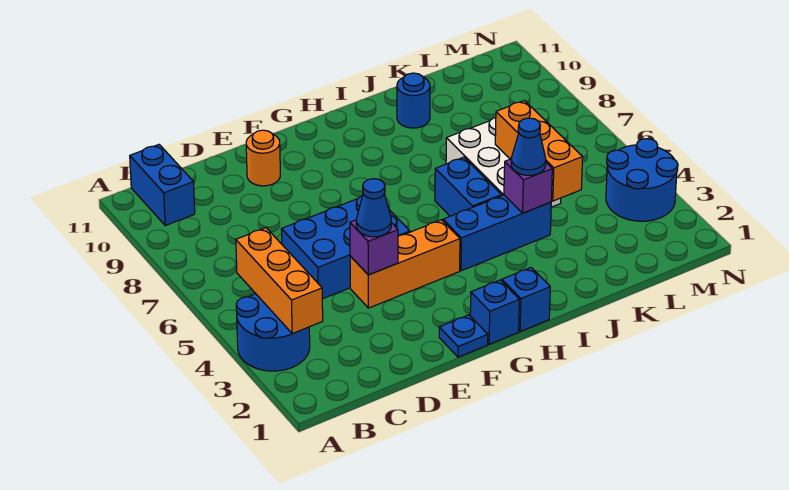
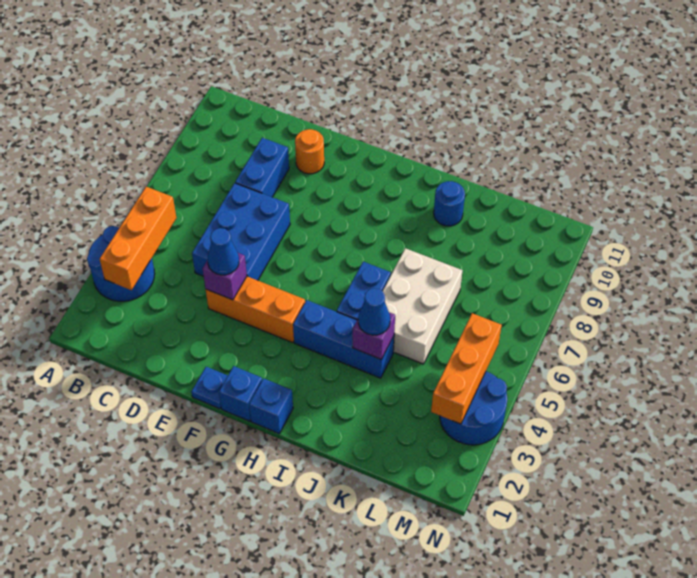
blue 1x2 brick [130,145,195,225] -> blue 1x2 brick moved to [235,138,289,197]
blue 2x3 brick [281,196,410,299] -> blue 2x3 brick turned to [192,183,290,280]
orange 1x3 brick [495,100,583,201] -> orange 1x3 brick moved to [431,313,502,424]

